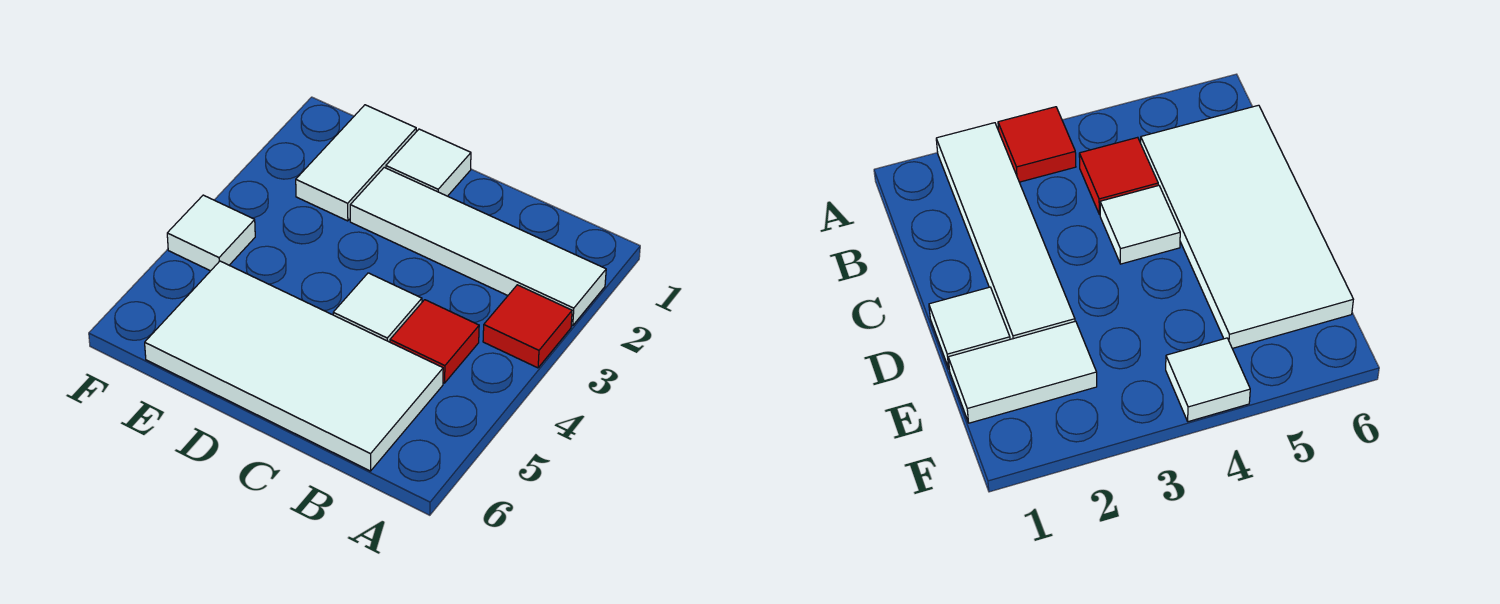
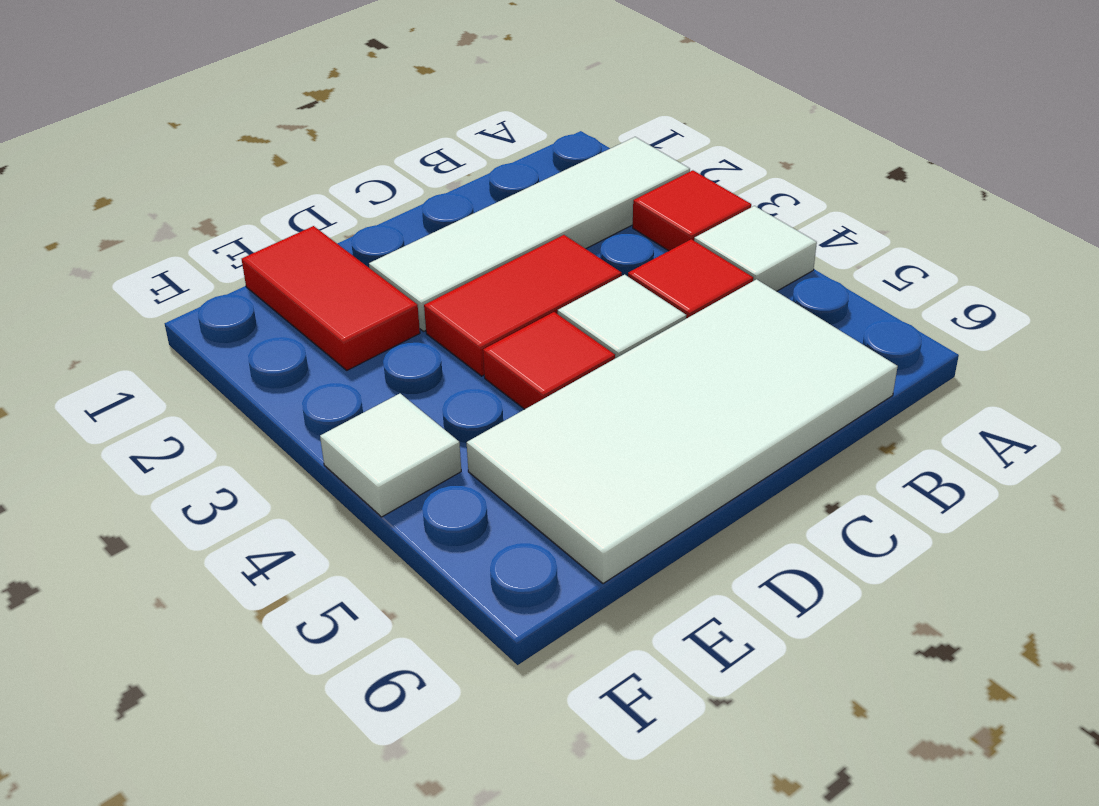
none -> red 1x2 tile [424,235,622,376]
white 1x1 tile [386,129,471,196] -> white 1x1 tile moved to [694,206,817,291]
none -> red 1x1 tile [483,312,615,409]
white 1x2 tile [296,105,416,221] -> red 1x2 tile [242,226,420,370]

